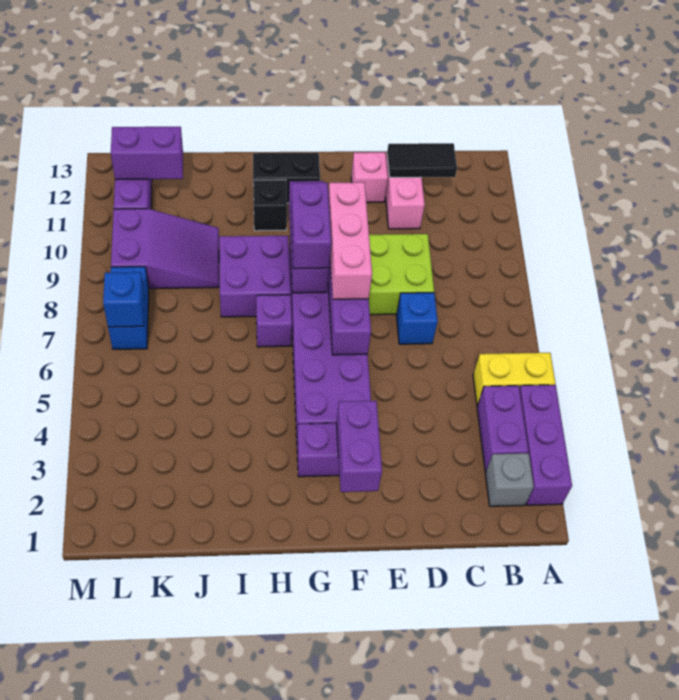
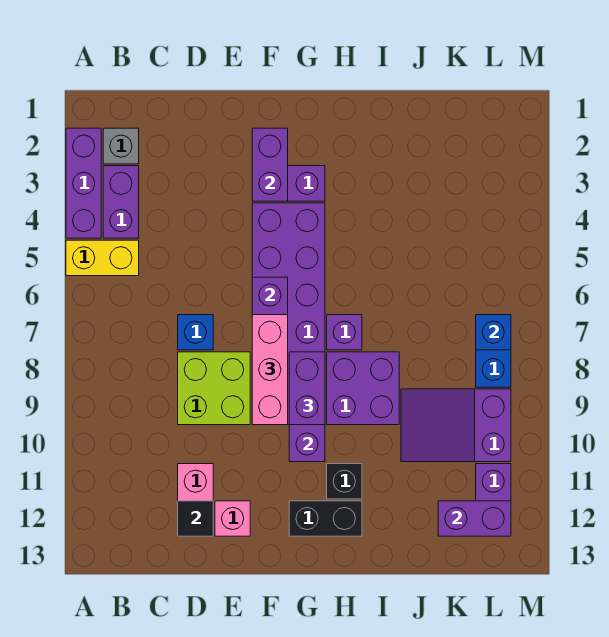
black 1x2 tile [387,143,457,177] -> black 1x1 tile [178,501,213,536]

